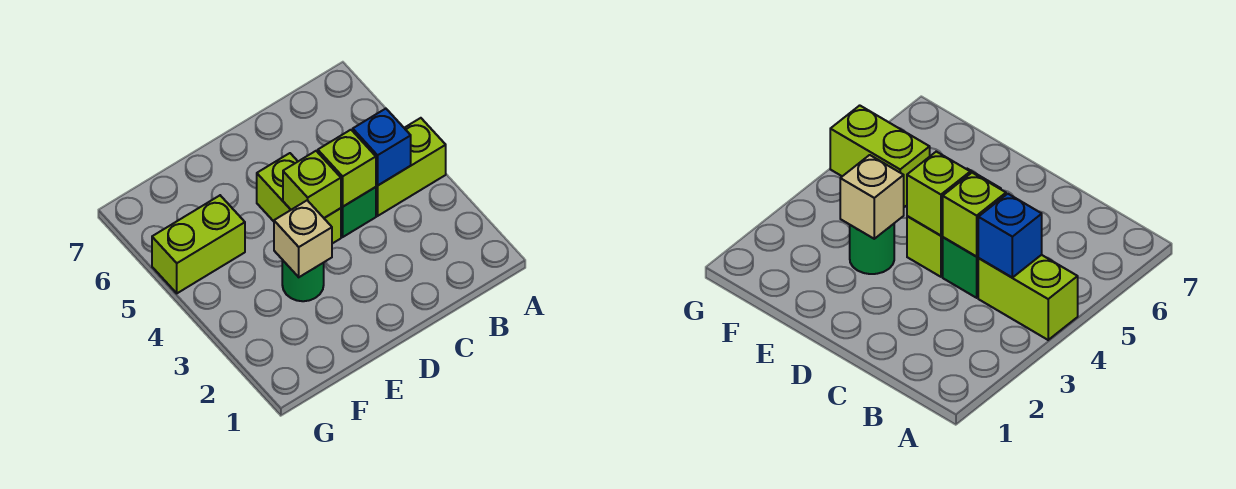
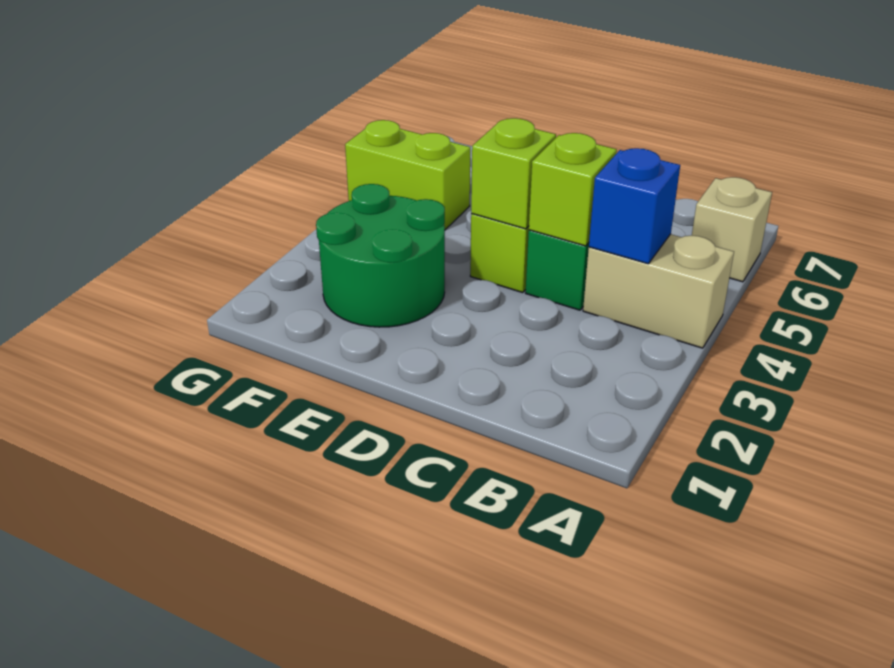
lime 1x2 brick [376,118,446,216] -> tan 1x2 brick [583,234,734,348]
green 1x1 round brick [282,260,324,301] -> green 2x2 round brick [316,184,445,327]
tan 1x1 brick [274,200,332,277] -> tan 1x1 brick moved to [692,177,772,282]

